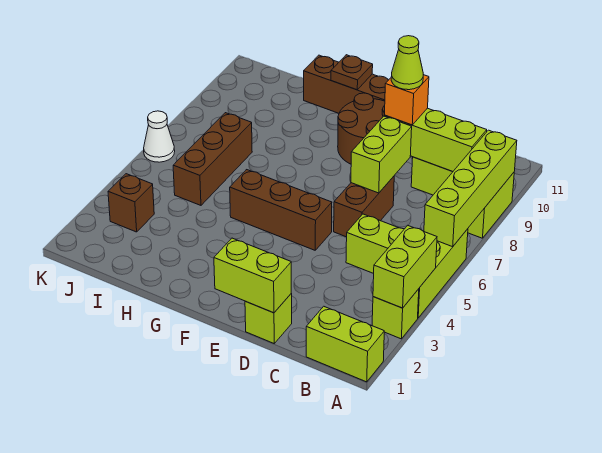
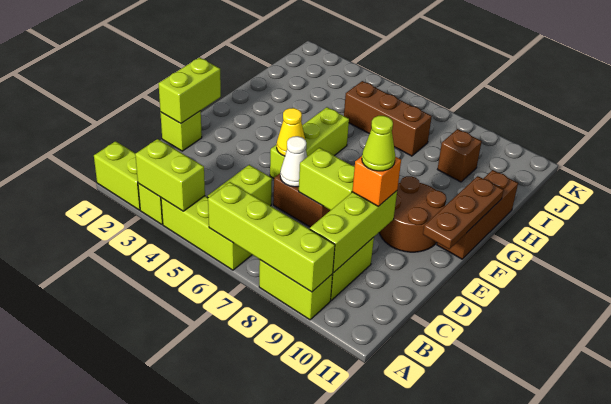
lime 1x2 brick [306,306,384,382] -> lime 1x2 brick turned to [94,141,140,210]
brown 1x3 brick [230,170,332,250] -> lime 1x3 brick [270,107,349,178]
none -> yellow 1x1 cone [277,108,305,156]
brown 1x1 plate [331,55,373,90] -> brown 1x3 plate [423,176,504,249]
brown 1x1 brick [108,174,154,232] -> brown 1x1 brick moved to [437,129,482,182]
white 1x1 cone [144,111,175,162] -> white 1x1 cone moved to [280,136,307,187]

